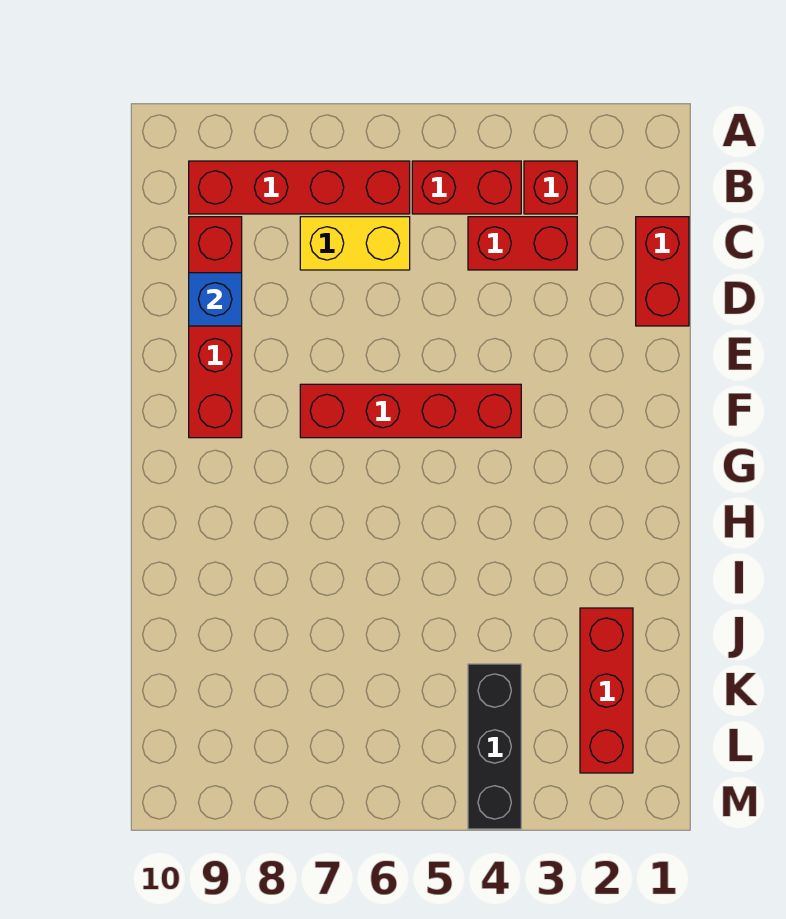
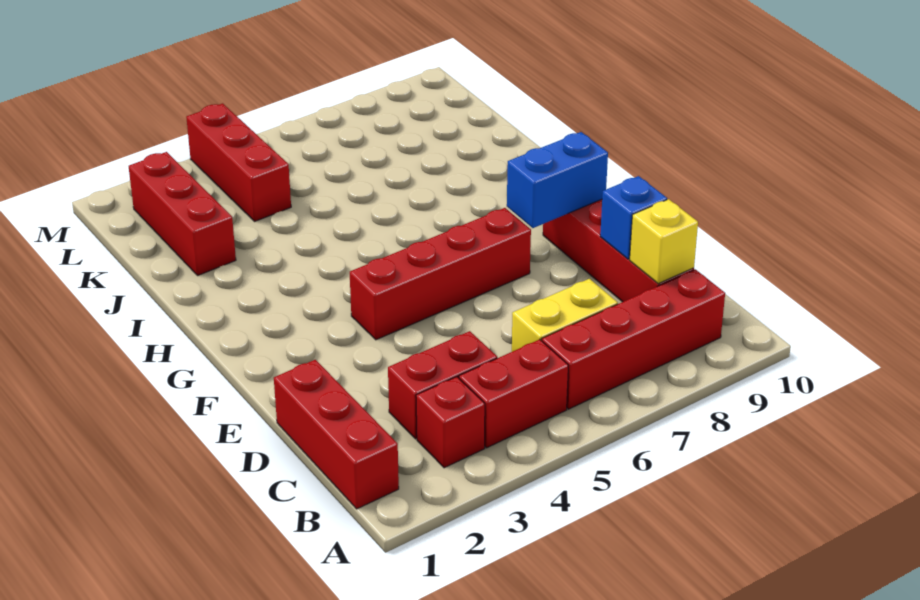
red 1x2 brick [636,217,689,326] -> red 1x3 brick [274,360,399,509]
none -> yellow 1x1 brick [630,199,698,284]
none -> blue 1x2 brick [507,132,608,228]
black 1x3 brick [468,664,521,829] -> red 1x3 brick [186,103,291,221]

